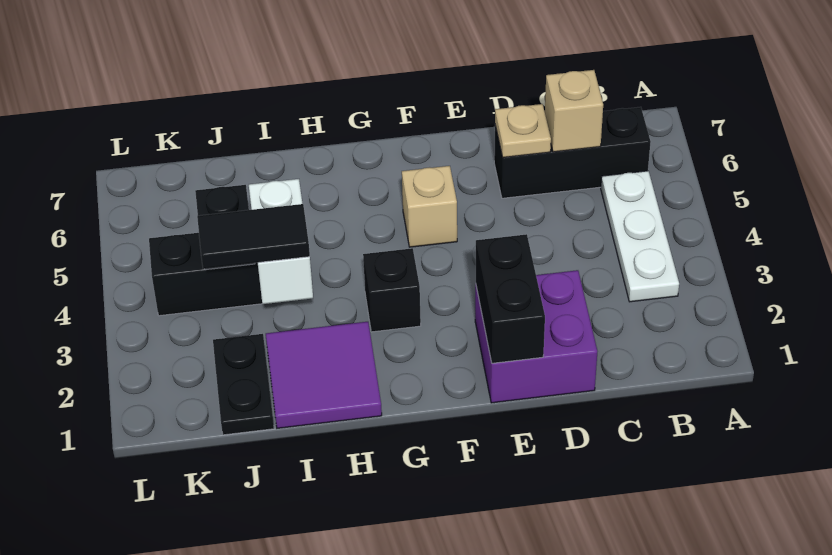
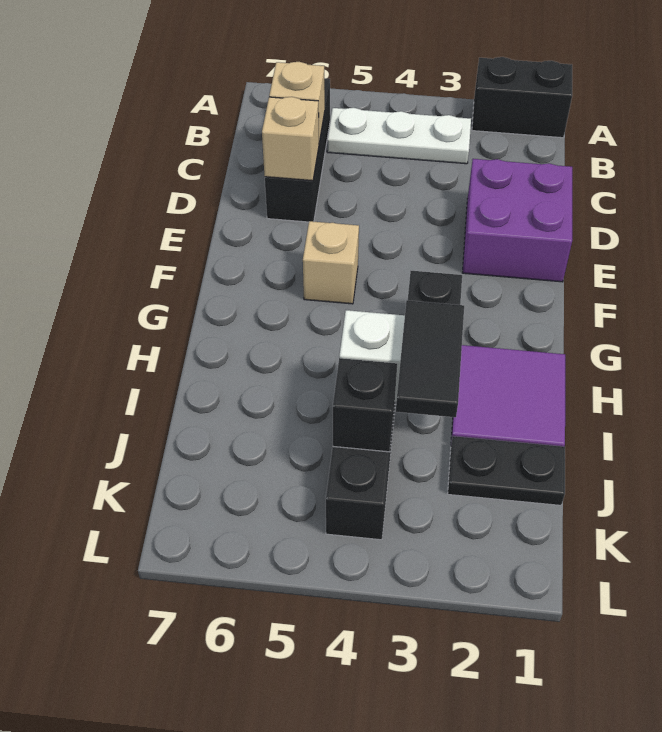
tan 1x1 plate [495,104,551,157] -> tan 1x1 brick [262,97,319,181]
black 1x2 brick [476,234,545,363] -> black 1x2 brick moved to [472,57,572,138]

